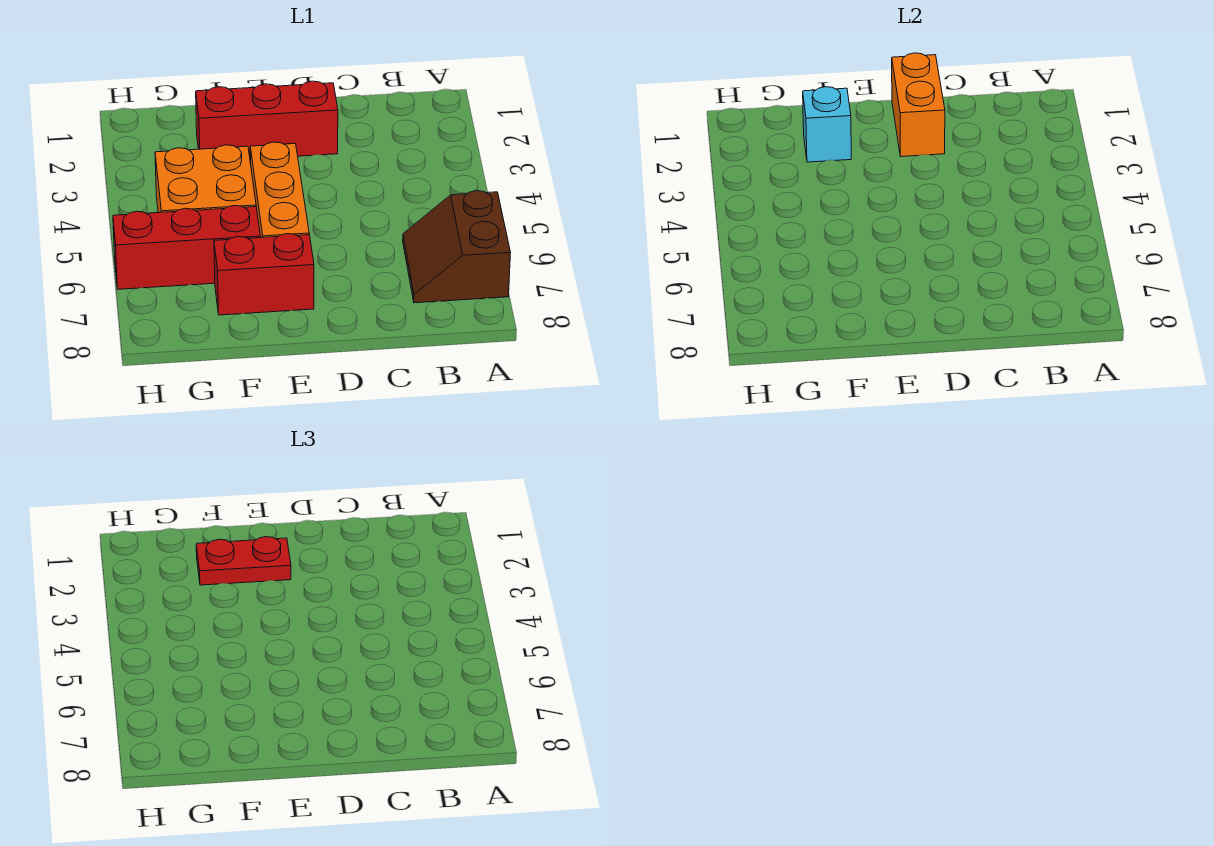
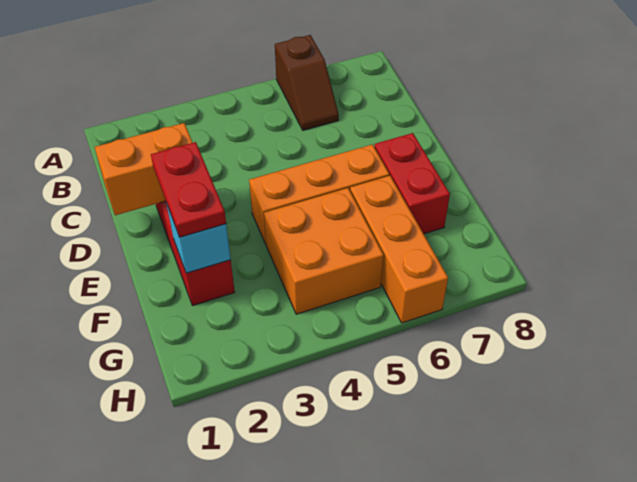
brown 2x2 slope [403,191,511,303] -> brown 1x2 slope [275,35,339,130]
red 1x3 brick [113,206,260,289] -> orange 1x3 brick [350,176,448,323]

